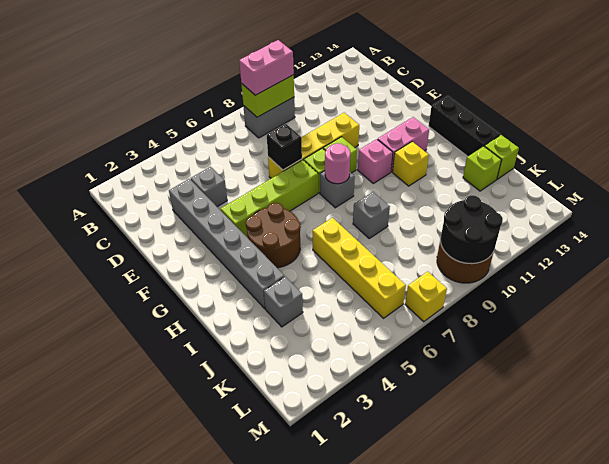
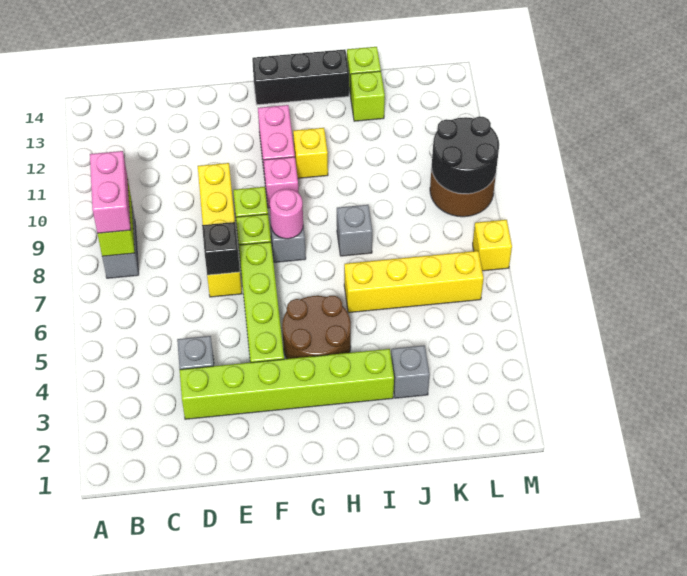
grey 1x6 brick [169,179,285,308] -> lime 1x6 brick [180,349,394,419]

